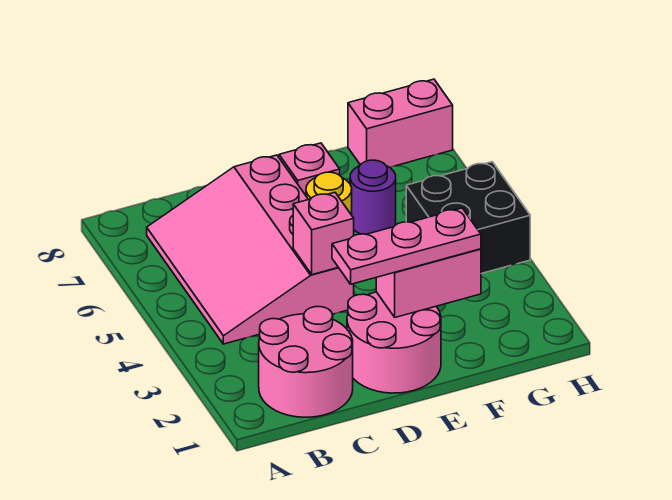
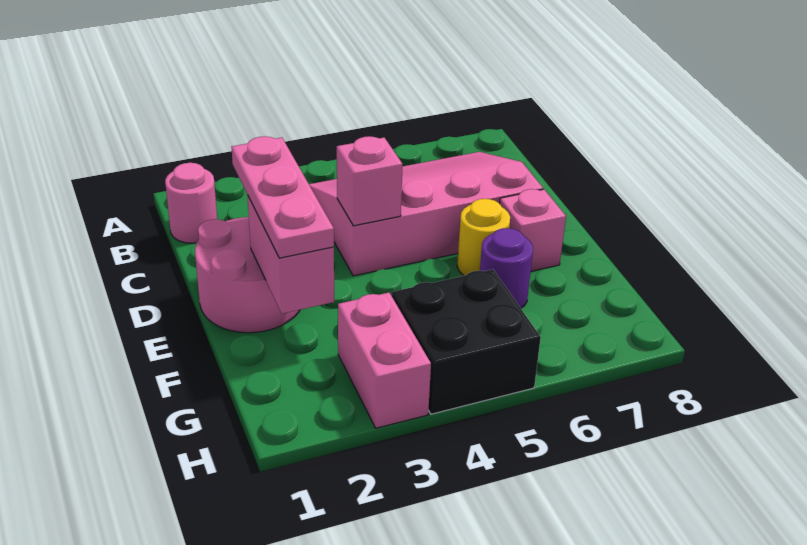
pink 2x2 round brick [259,307,353,417] -> pink 1x1 round brick [165,163,217,243]
pink 1x2 brick [348,79,453,167] -> pink 1x2 brick moved to [338,293,431,428]

